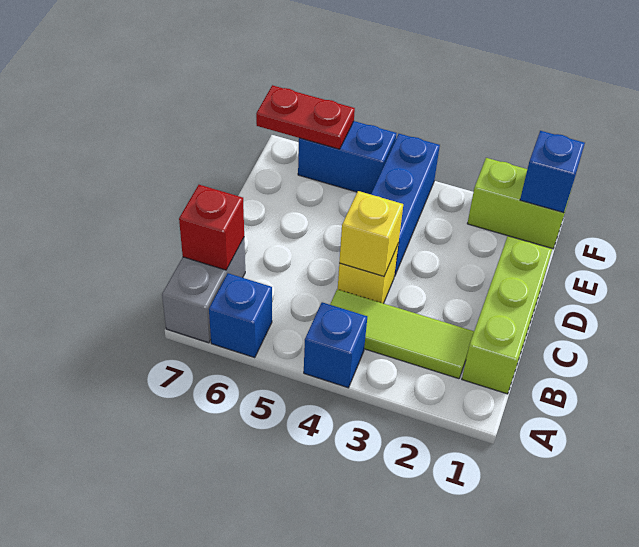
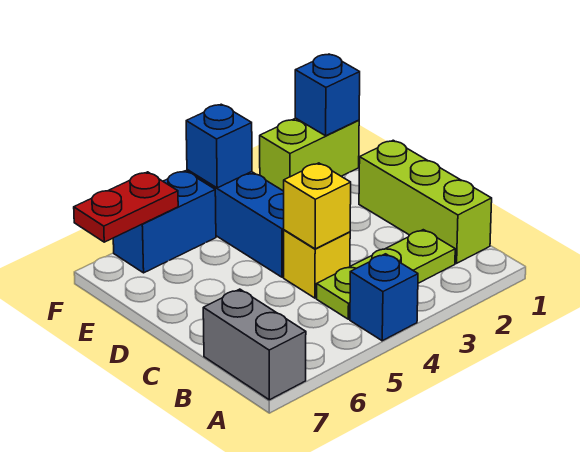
blue 1x1 brick [209,273,272,358] -> blue 1x1 brick moved to [186,104,252,188]
lime 1x3 tile [330,289,474,379] -> lime 1x3 plate [317,230,455,319]
red 1x1 brick [179,185,244,270] -> none

